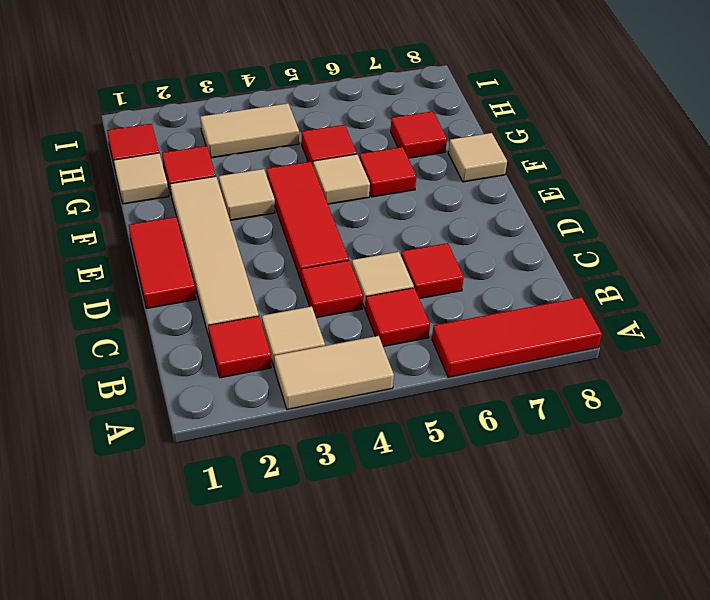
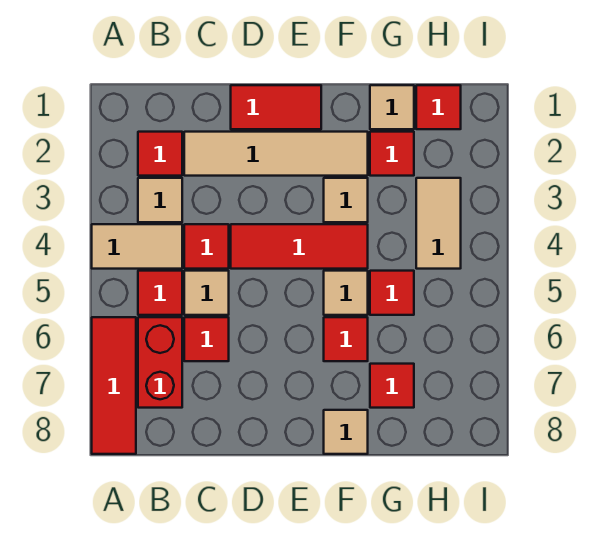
tan 1x2 tile [274,336,394,409] -> tan 1x2 tile turned to [92,224,182,269]
none -> red 1x2 brick [138,317,182,408]

